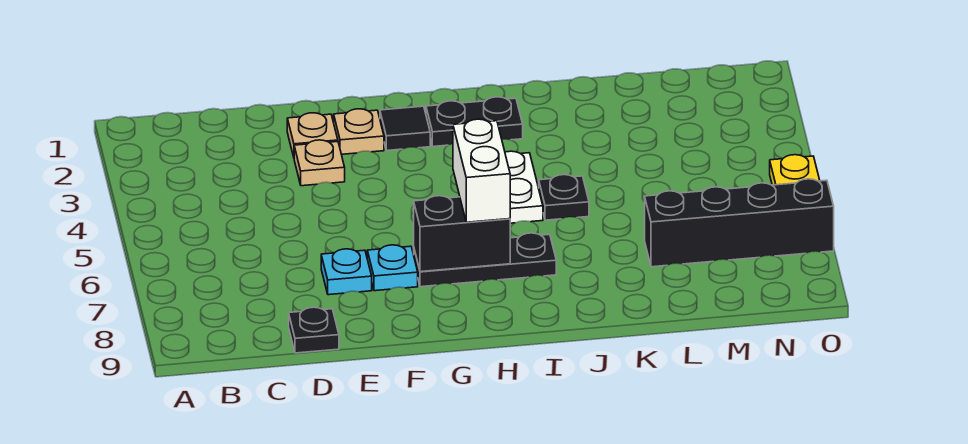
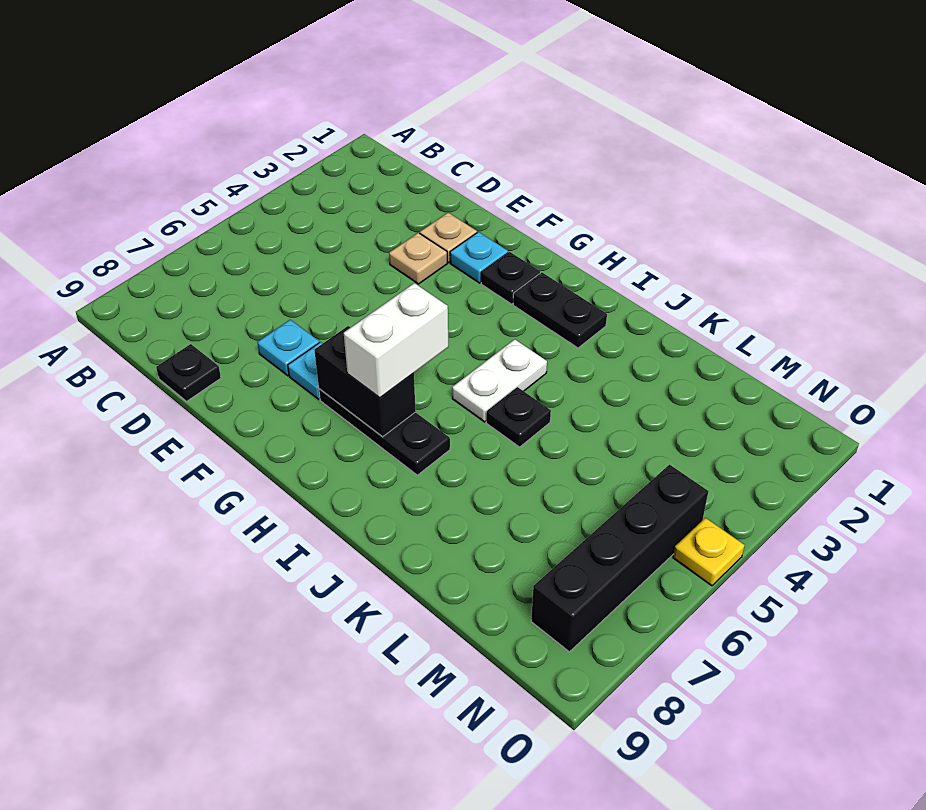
tan 1x1 plate [334,109,384,154] -> cyan 1x1 plate [450,232,508,283]
black 1x1 tile [380,106,430,151] -> black 1x1 plate [481,252,540,304]
black 1x4 brick [645,179,834,267] -> black 1x4 brick turned to [531,465,708,652]

